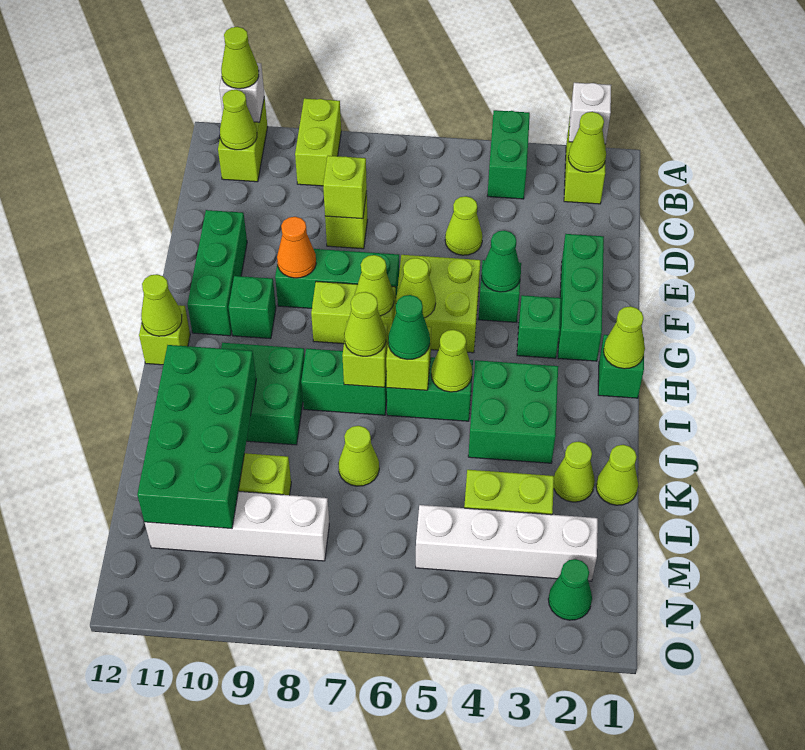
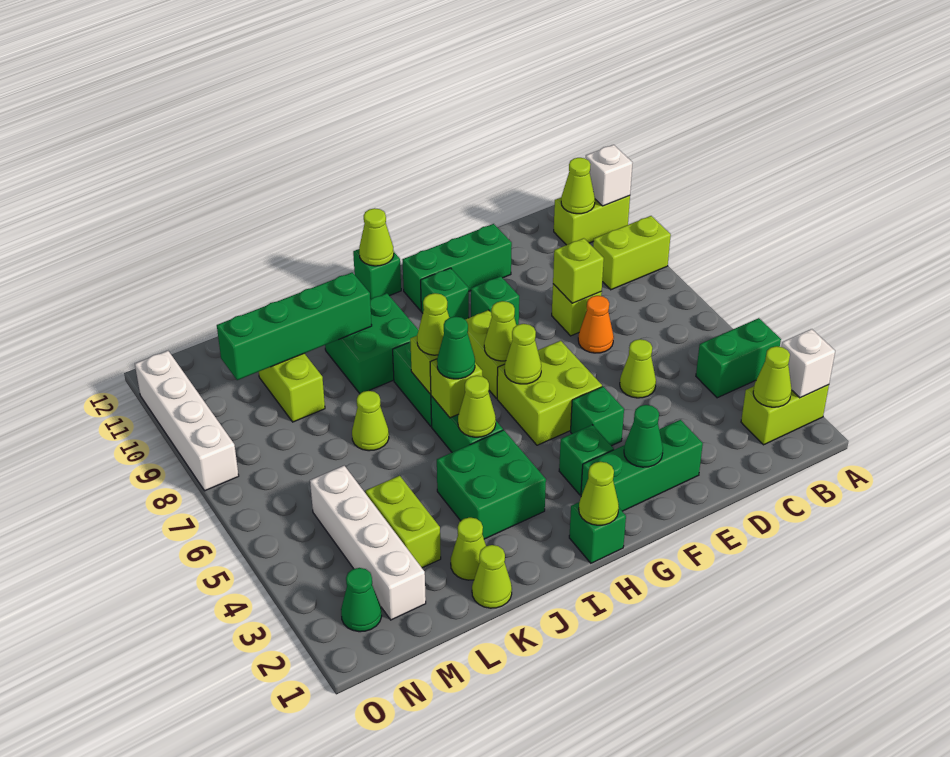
lime 1x1 cone [221,27,259,89] -> none
green 1x1 cone [481,230,521,292] -> green 1x1 cone moved to [624,405,663,467]
green 1x3 brick [275,249,399,308] -> green 1x1 brick [471,276,519,326]
orange 1x1 cone [277,217,316,278] -> orange 1x1 cone moved to [578,296,614,353]
lime 1x1 brick [139,305,190,365] -> green 1x1 brick [353,249,401,300]
green 2x4 brick [137,345,256,529] -> green 1x4 brick [217,272,372,380]
white 1x4 brick [145,491,329,561] -> white 1x4 brick moved to [135,351,239,491]

